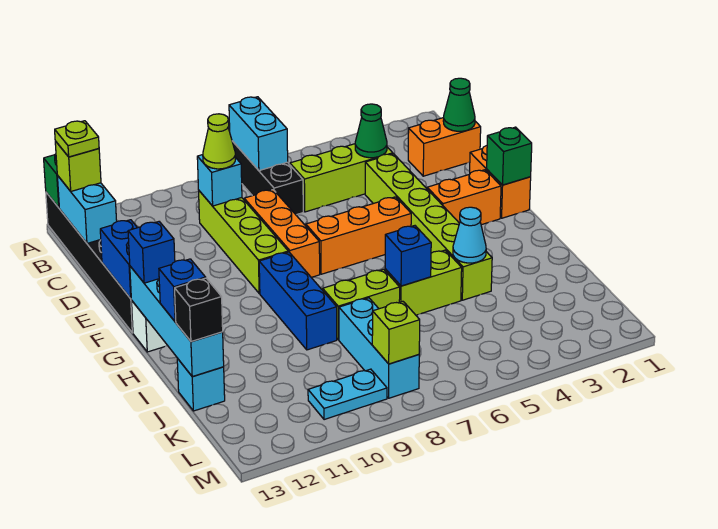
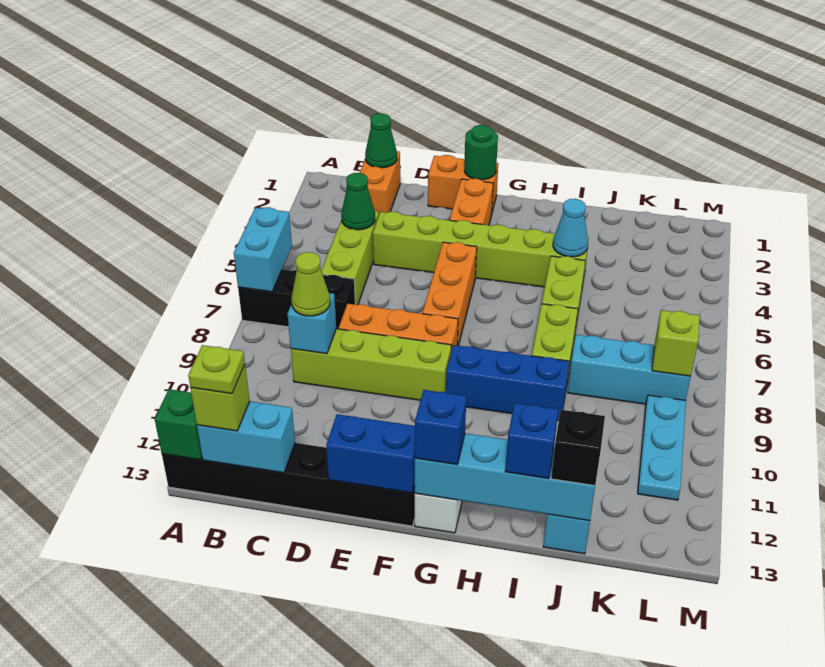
cyan 1x2 brick [229,97,288,171] -> cyan 1x2 brick turned to [234,207,292,292]
green 1x1 brick [487,127,532,185] -> green 1x1 round brick [464,125,498,180]
blue 1x1 brick [385,226,431,286] -> none
cyan 1x2 plate [308,369,387,420] -> cyan 1x3 plate [638,395,686,500]

